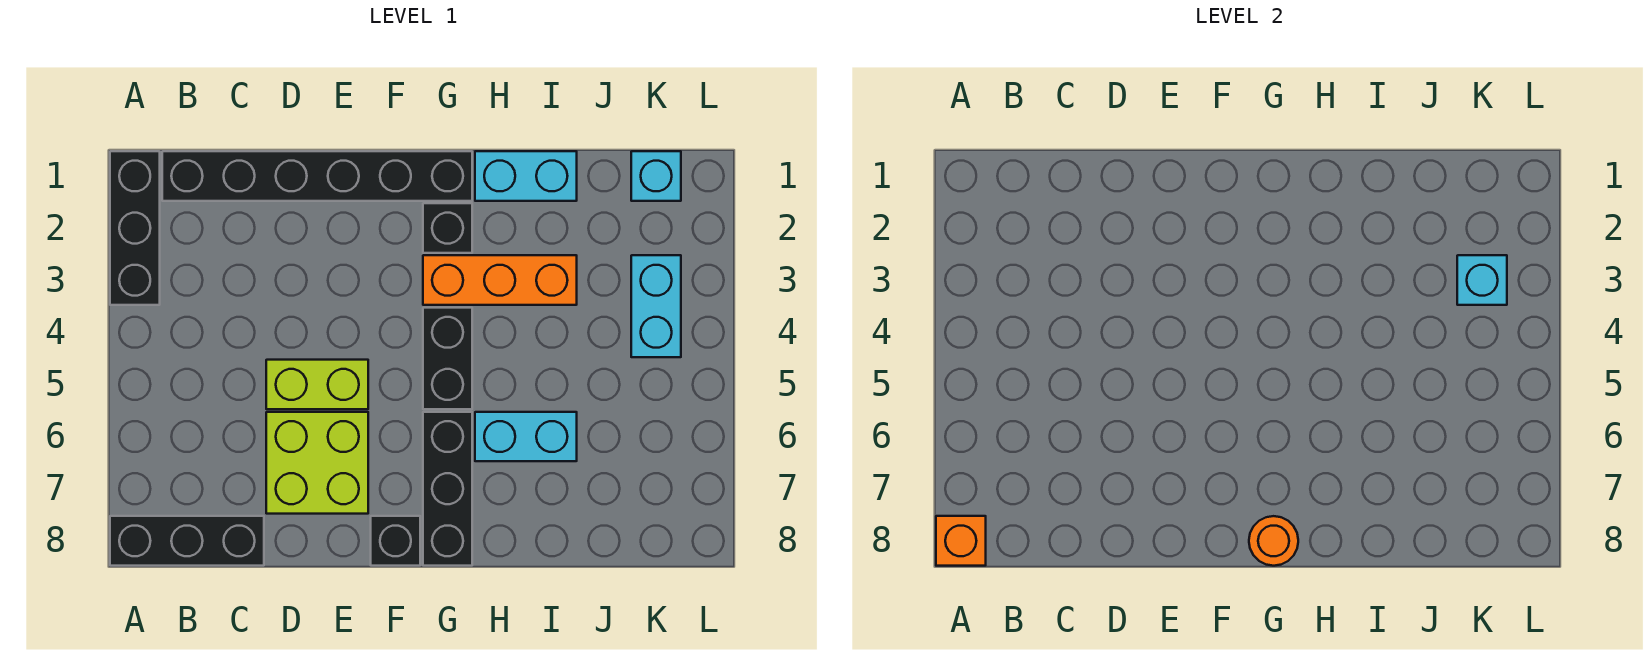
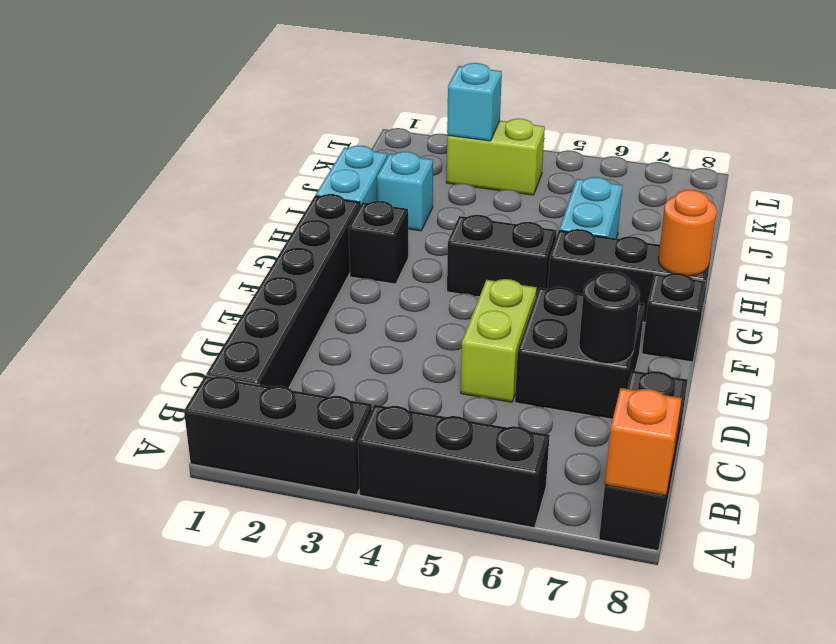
none -> black 1x3 brick [358,405,550,528]
lime 2x2 brick [266,412,368,514] -> black 2x2 brick [515,287,645,419]
none -> black 1x1 round brick [579,271,640,364]
orange 1x3 brick [423,255,577,305] -> none
cyan 1x1 brick [631,151,681,201] -> cyan 1x1 brick moved to [377,152,433,231]
cyan 1x2 brick [631,255,681,357] -> lime 1x2 brick [447,119,545,195]

